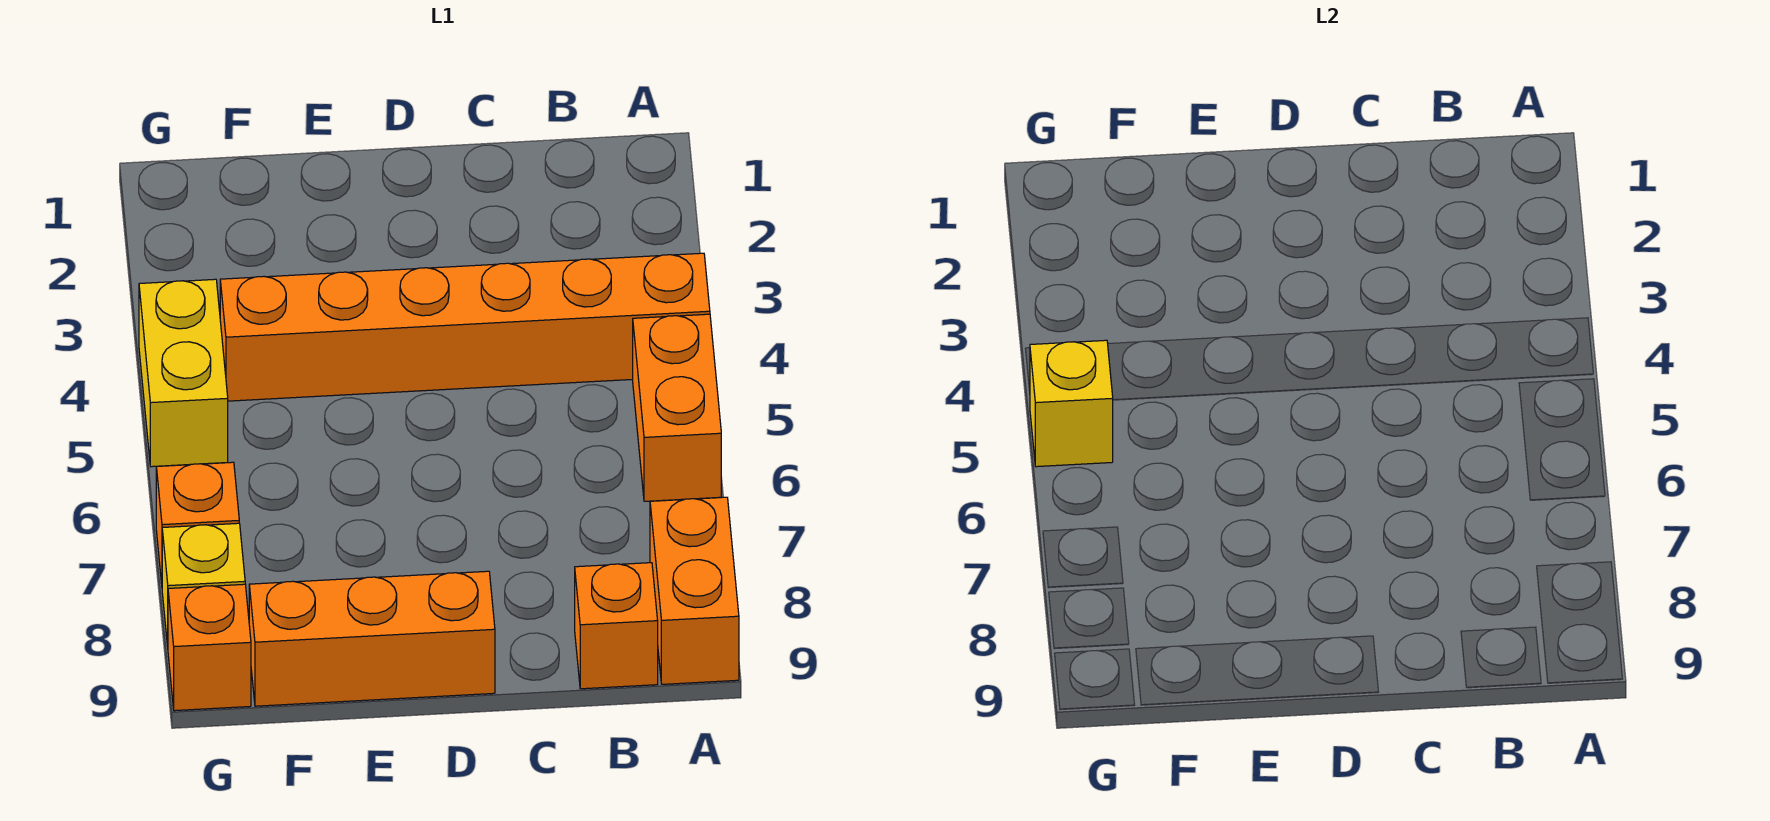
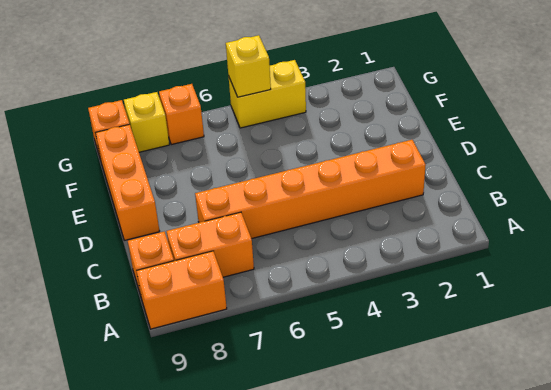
orange 1x6 brick [220,253,710,401] -> orange 1x6 brick turned to [195,140,426,239]
orange 1x2 brick [633,314,721,501] -> orange 1x2 brick moved to [167,212,254,277]

